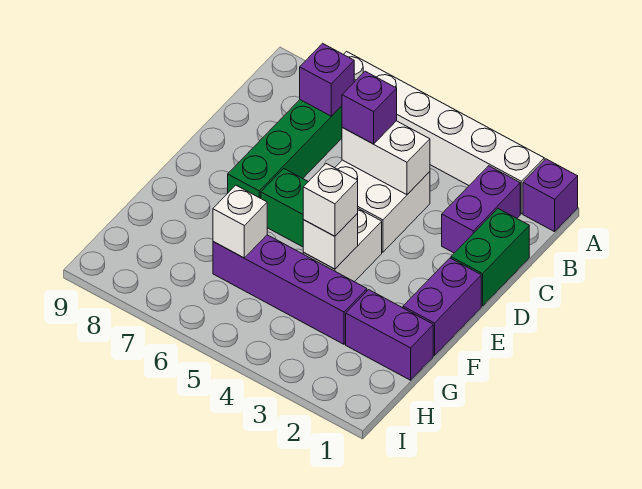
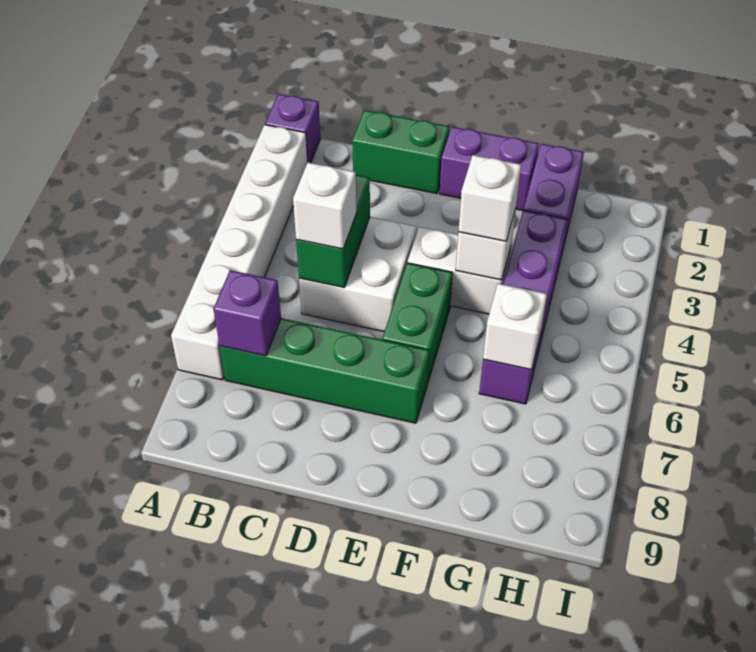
purple 1x2 brick [442,166,520,253] -> none
white 1x2 brick [342,121,430,195] -> green 1x2 brick [296,175,370,287]
purple 1x1 brick [342,71,397,144] -> white 1x1 brick [293,162,356,249]

